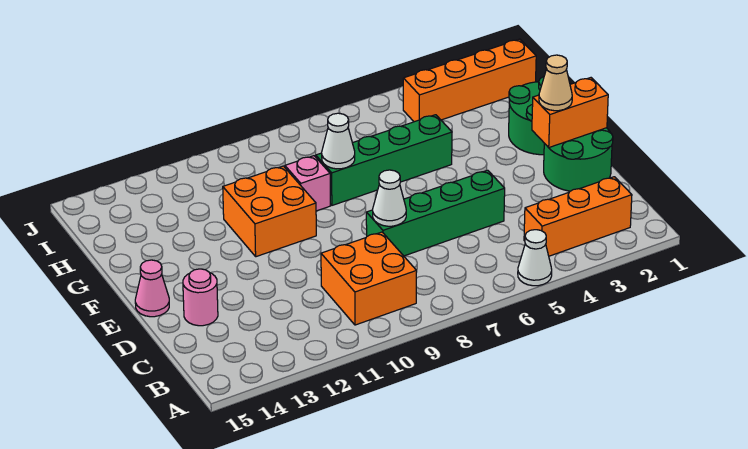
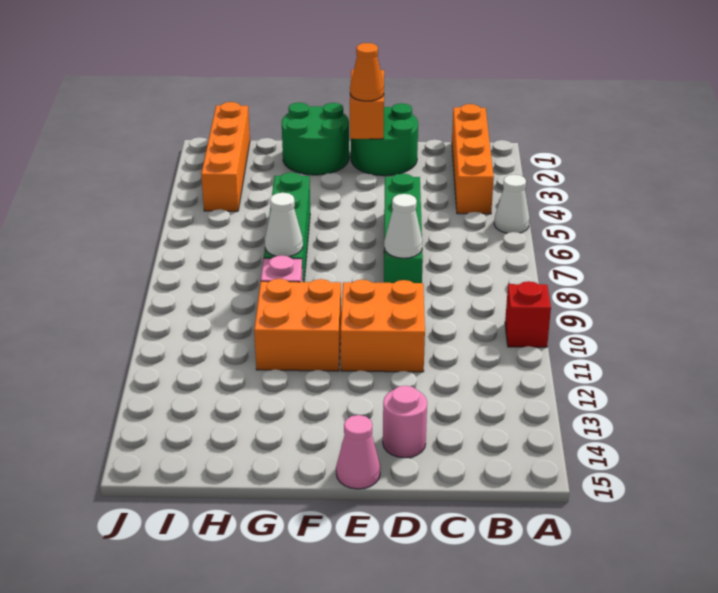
none -> red 1x1 brick [505,281,551,347]
orange 1x3 brick [524,177,632,256] -> orange 1x4 brick [452,104,494,214]
orange 2x2 brick [321,232,417,325] -> orange 2x2 brick moved to [341,280,425,372]
tan 1x1 cone [539,55,572,111] -> orange 1x1 cone [350,43,384,101]

